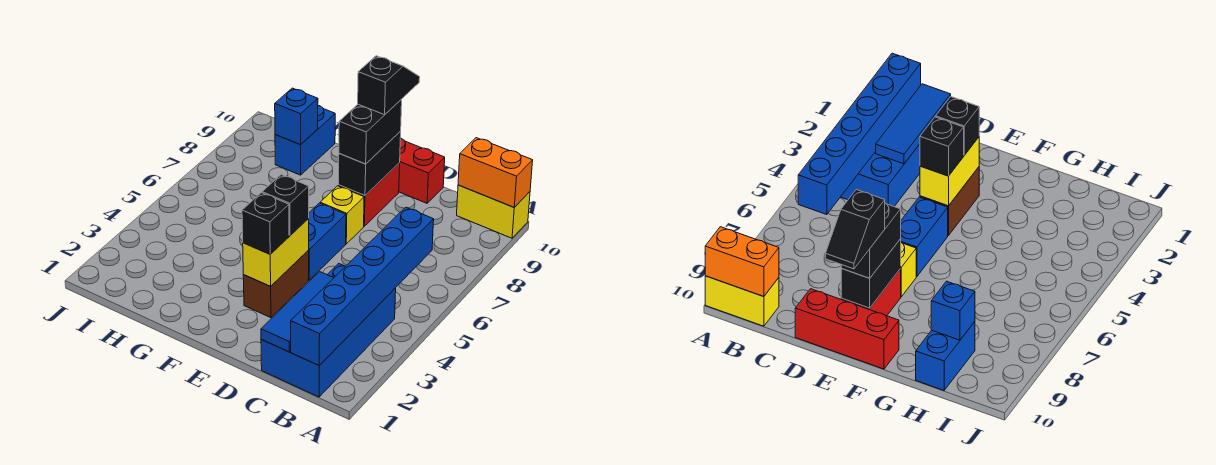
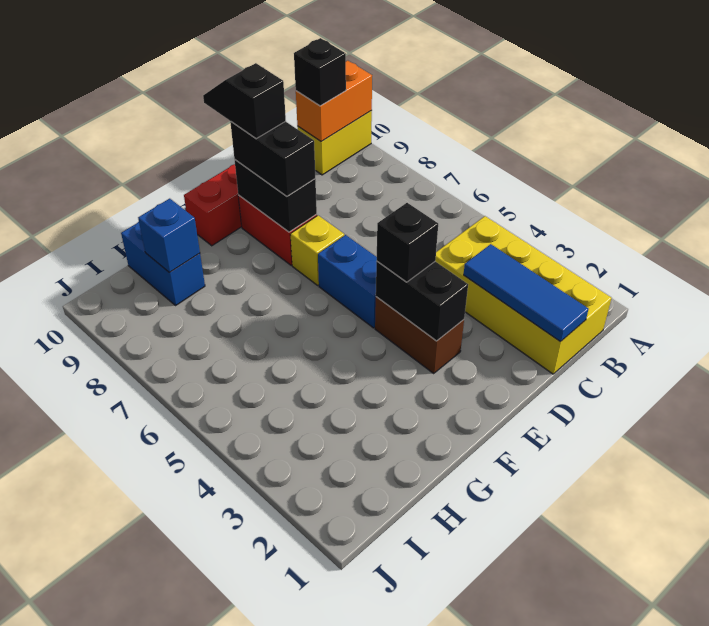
blue 2x4 brick [261,263,396,397] -> yellow 2x4 brick [435,216,612,374]
blue 1x6 brick [291,207,434,365] -> none
yellow 1x2 brick [243,219,309,286] -> black 1x2 brick [376,261,468,341]
black 1x1 brick [242,193,289,254] -> black 1x1 brick moved to [294,38,346,106]

